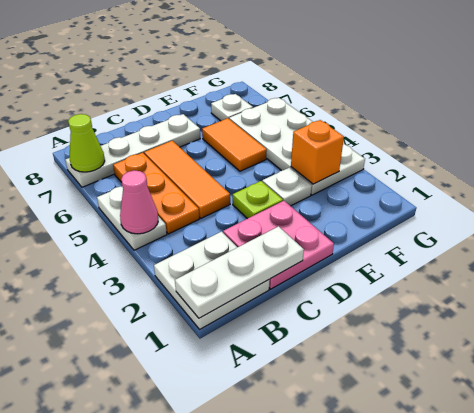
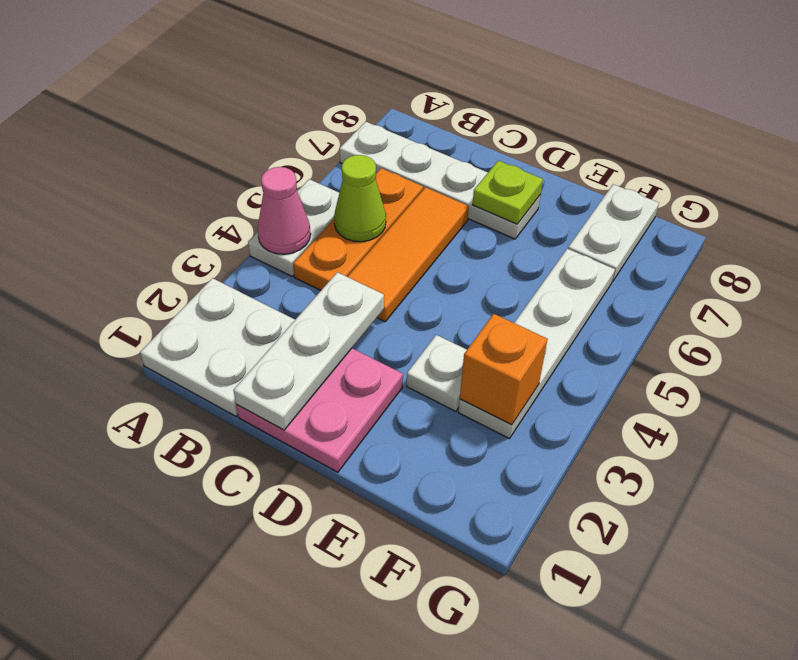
white 1x3 plate [175,226,304,318] -> white 1x3 plate turned to [233,272,384,430]
lime 1x1 cone [68,114,105,172] -> lime 1x1 cone moved to [334,155,386,242]
lime 1x1 plate [233,181,283,219] -> lime 1x1 plate moved to [472,161,543,224]
orange 1x2 tile [202,118,267,171] -> none
white 2x4 plate [229,98,365,195] -> white 1x4 plate [458,249,615,439]
white 1x1 plate [211,94,253,121] -> white 1x2 plate [568,184,659,282]

